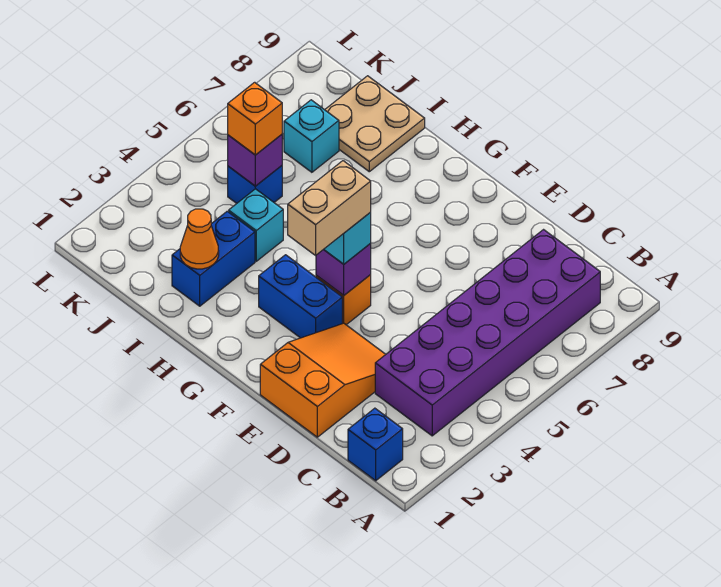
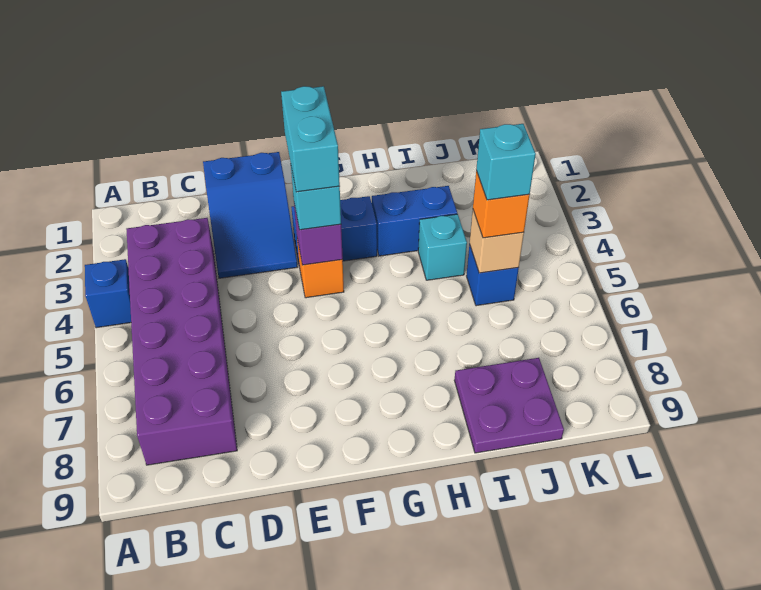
blue 1x1 brick [348,408,403,481] -> blue 1x1 brick moved to [85,259,131,328]
orange 2x3 slope [260,323,386,437] -> blue 2x3 slope [203,152,297,278]
tan 1x2 brick [288,161,371,255] -> cyan 1x2 brick [281,86,340,192]
blue 1x2 brick [172,211,255,306] -> blue 1x2 brick turned to [372,186,457,256]
orange 1x1 cone [180,209,219,269] -> none
tan 2x2 plate [325,76,425,172] -> purple 2x2 plate [454,358,564,453]
purple 1x1 brick [228,135,282,186] -> tan 1x1 brick [470,210,524,273]
cyan 1x1 brick [284,100,339,172] -> cyan 1x1 brick moved to [476,124,536,200]

